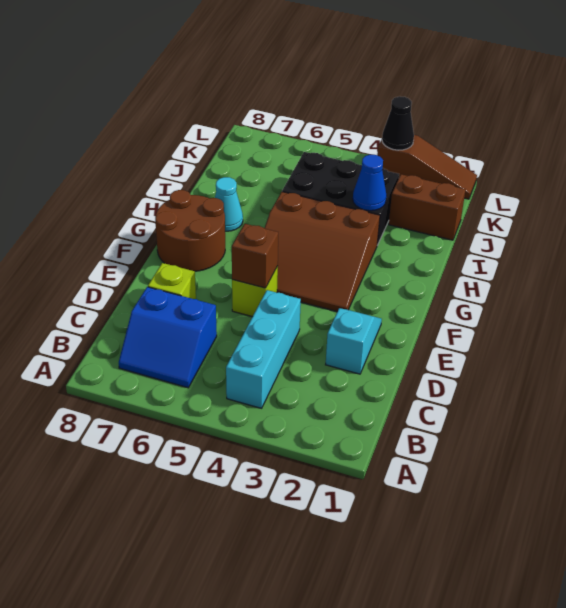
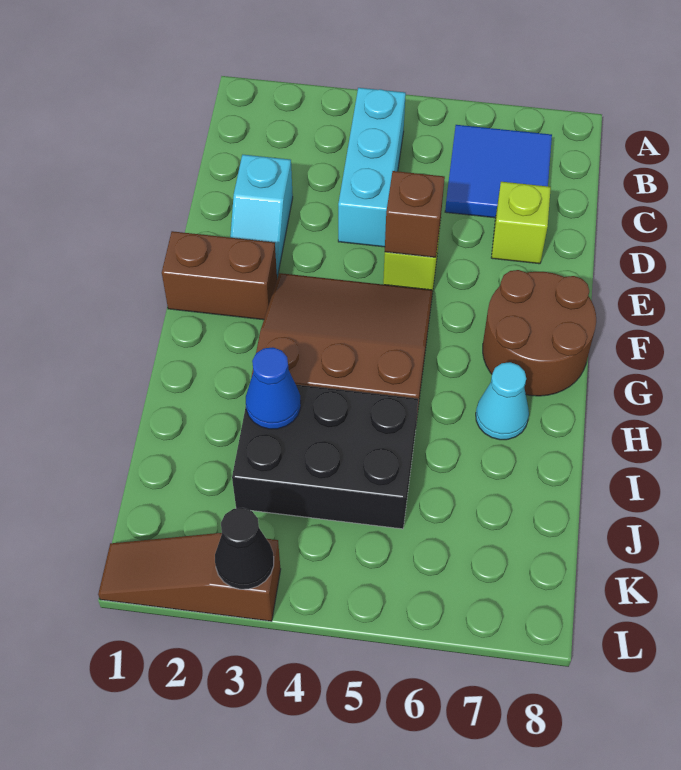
blue 2x2 slope [119,287,217,388] -> blue 2x2 tile [445,125,552,218]
brown 1x2 brick [389,174,466,240] -> brown 1x2 brick moved to [162,231,277,320]

